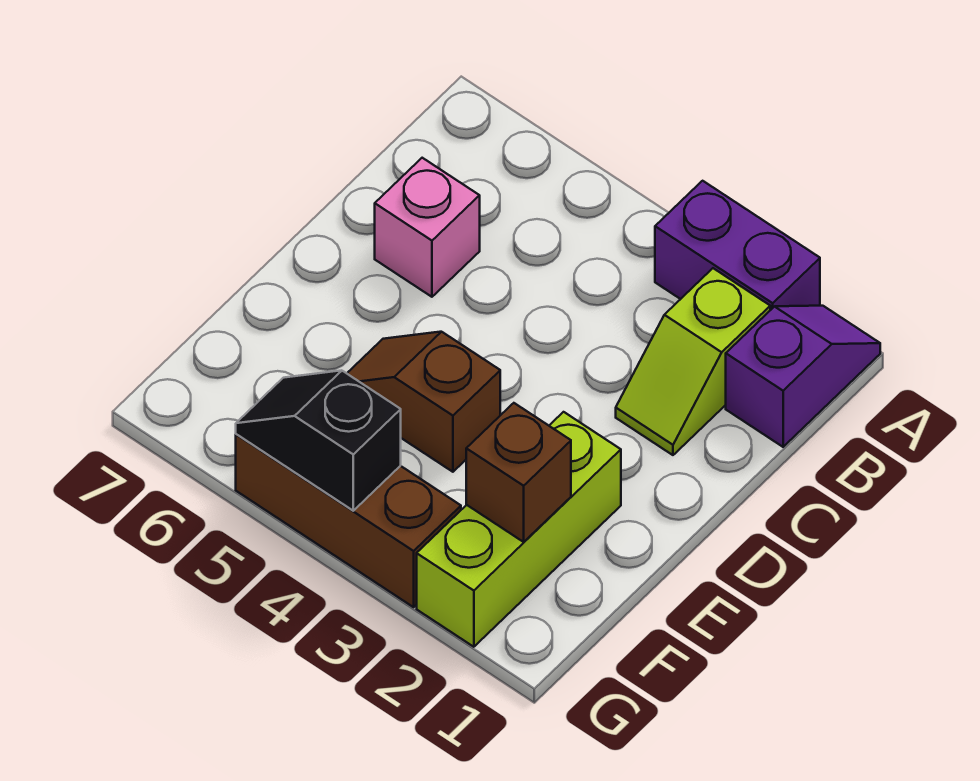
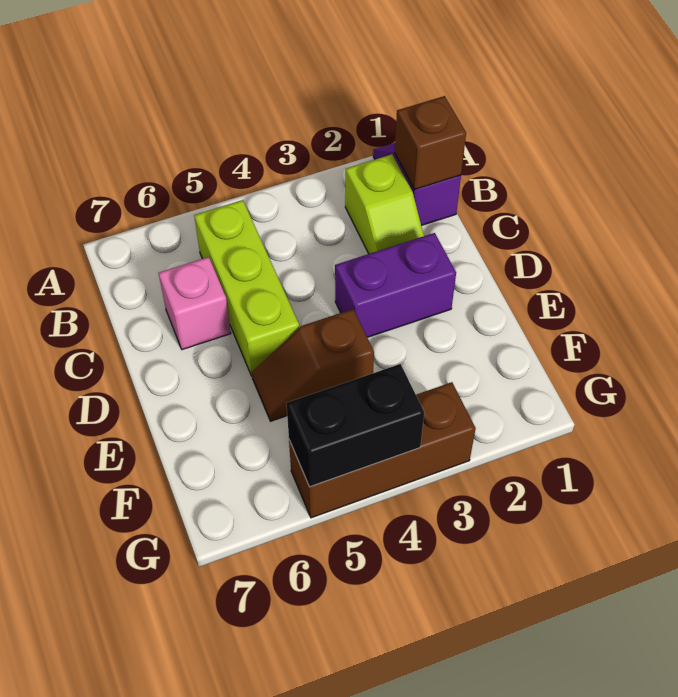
purple 1x2 brick [655,181,820,310] -> purple 1x2 brick moved to [335,233,456,337]
lime 1x3 brick [417,412,621,647] -> lime 1x3 brick moved to [194,200,299,376]
brown 1x1 brick [466,403,571,542] -> brown 1x1 brick moved to [394,96,466,189]
black 1x2 slope [236,370,401,511] -> black 1x2 brick [286,364,424,487]

